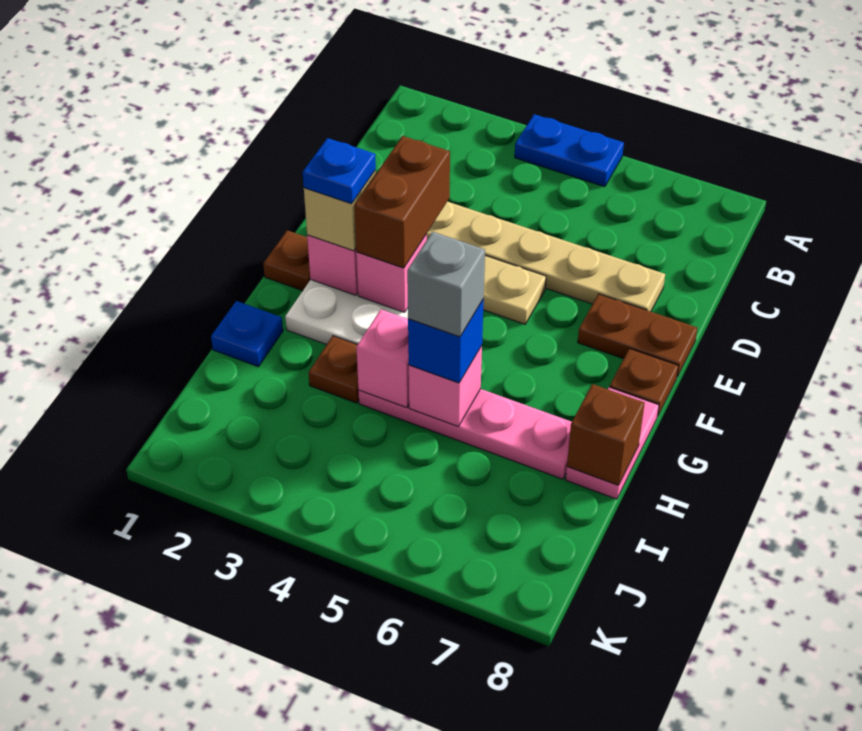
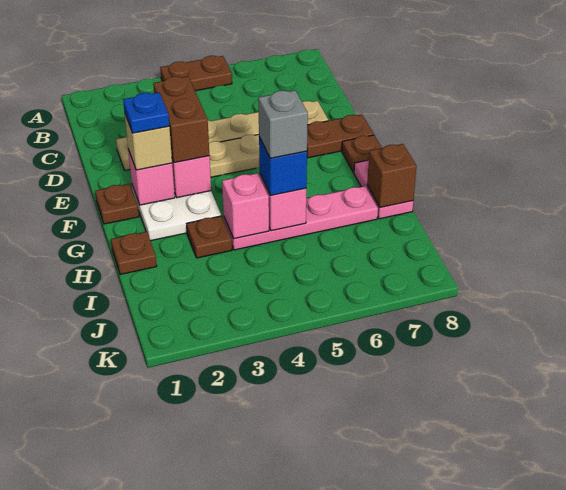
blue 1x2 plate [515,114,624,187] -> brown 1x2 plate [160,56,232,91]
blue 1x1 plate [211,301,283,366] -> brown 1x1 plate [111,232,157,274]

